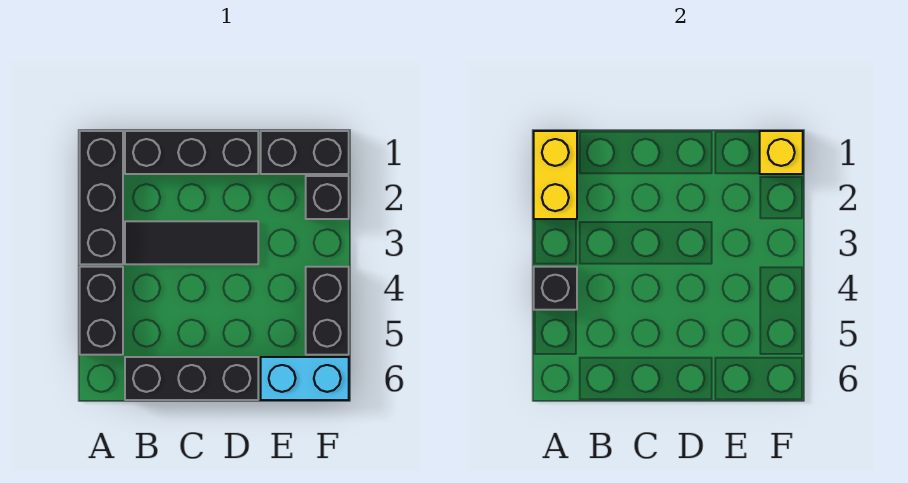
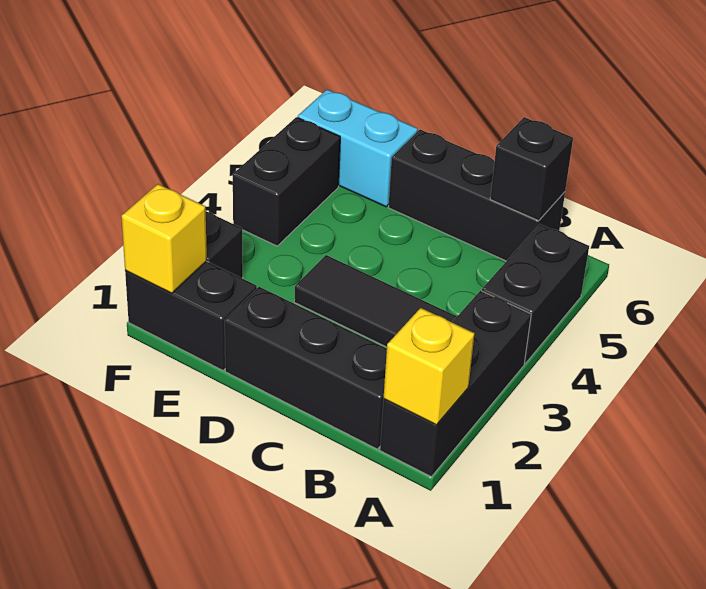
yellow 1x2 brick [534,131,577,219] -> yellow 1x1 brick [384,308,475,425]
black 1x1 brick [534,267,577,310] -> black 1x1 brick moved to [490,117,573,221]

